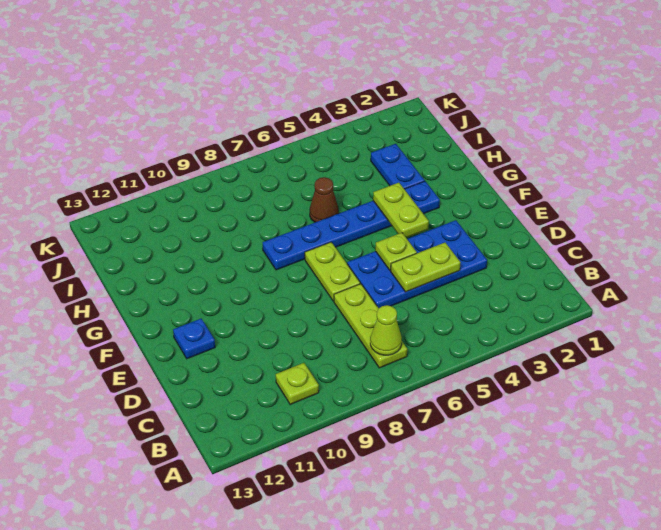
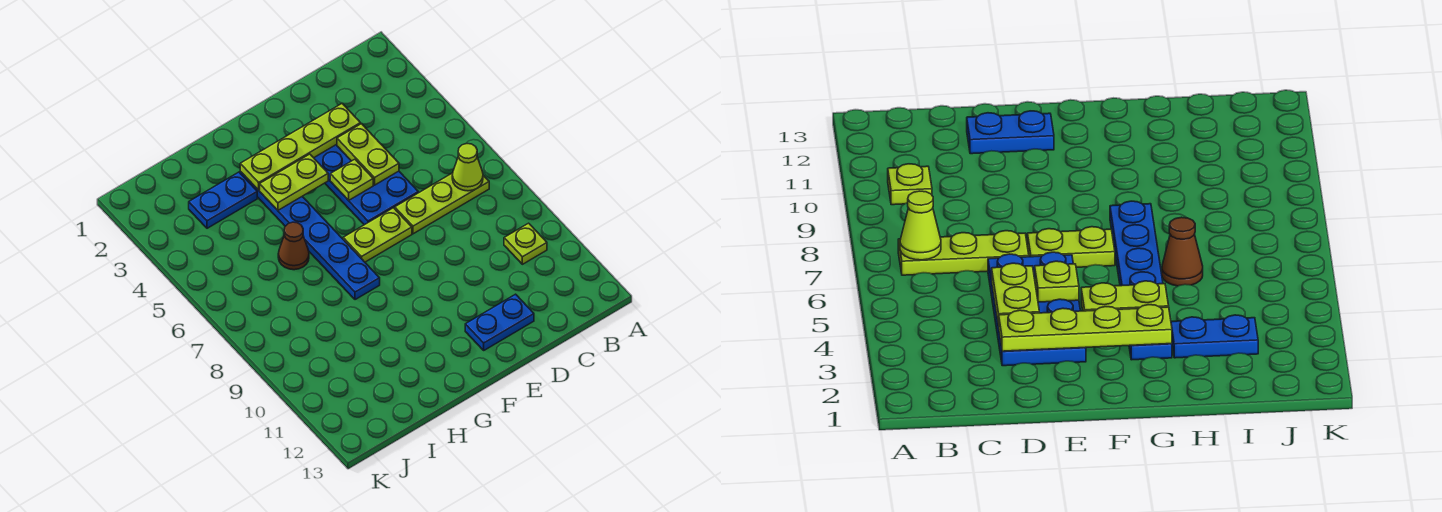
none -> lime 1x4 plate [240,104,361,190]
blue 1x1 plate [173,319,215,359] -> blue 1x2 plate [465,294,534,350]

